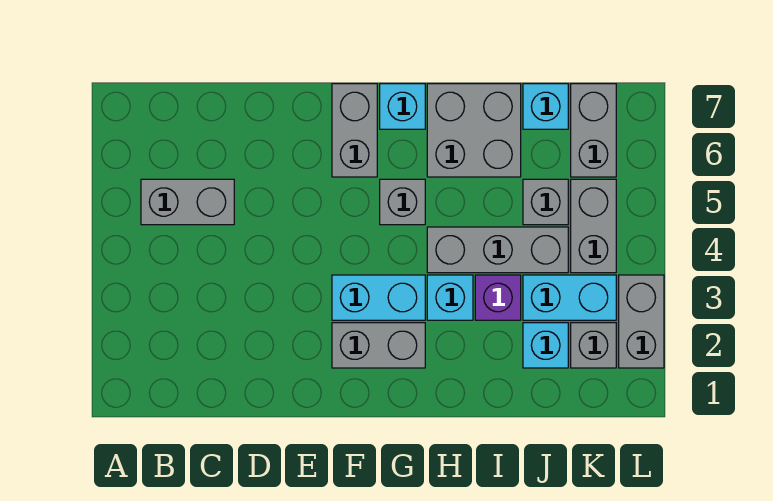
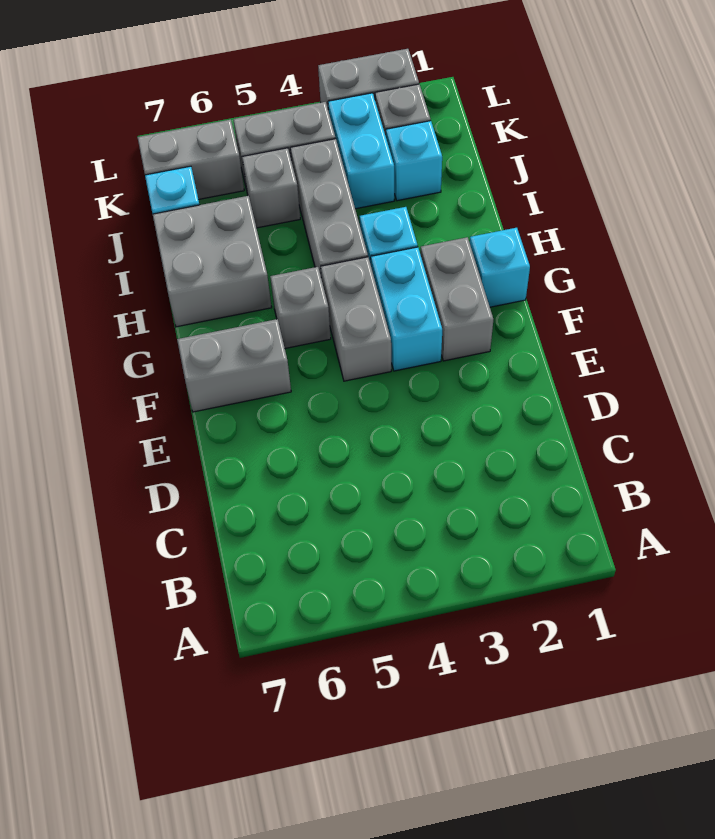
grey 1x2 brick [141,179,234,225] -> grey 1x2 brick moved to [321,257,391,381]
cyan 1x1 brick [380,84,425,129] -> cyan 1x1 brick moved to [470,228,530,307]
purple 1x1 brick [475,275,521,320] -> none

